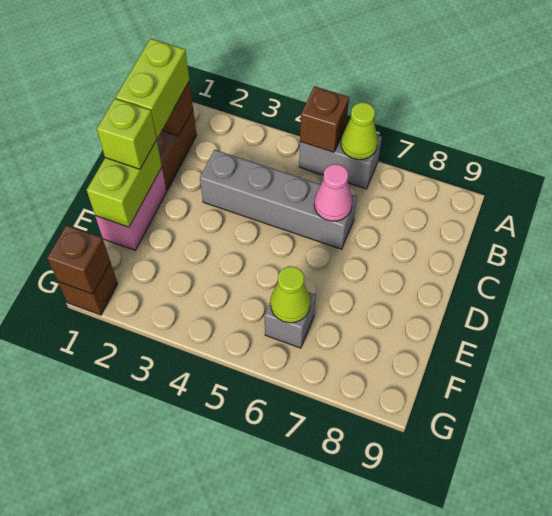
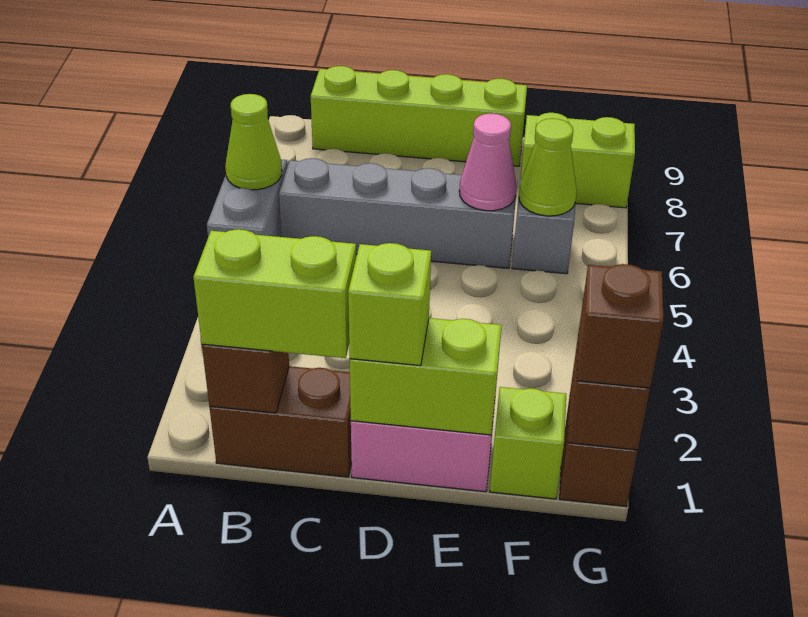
brown 1x1 brick [300,86,349,152] -> brown 1x1 brick moved to [577,264,664,388]
none -> lime 1x4 brick [311,66,527,166]
grey 1x4 brick [200,150,357,249] -> grey 1x4 brick turned to [279,158,517,268]
pink 1x1 cone [314,164,352,221] -> pink 1x1 cone moved to [459,113,517,211]
none -> lime 1x1 brick [490,387,566,499]
none -> lime 1x2 brick [521,113,635,208]

